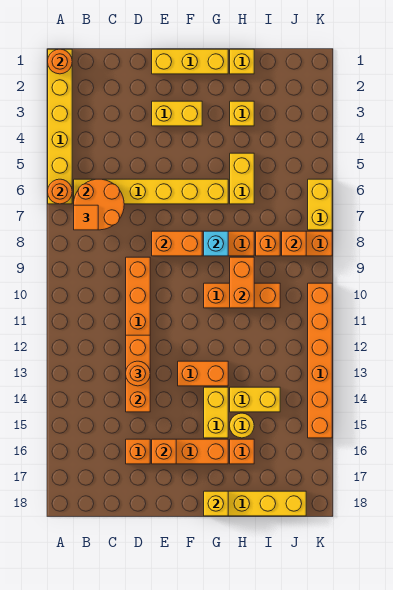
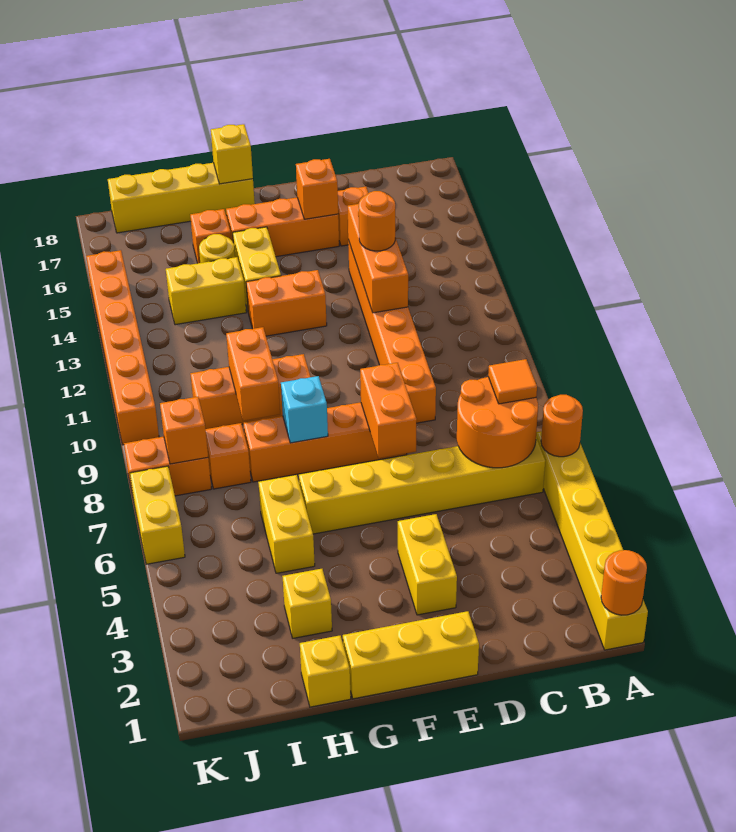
yellow 1x2 brick [152,101,202,126] -> yellow 1x2 brick turned to [398,514,457,615]
orange 1x2 brick [152,231,202,256] -> orange 1x2 brick turned to [360,363,417,458]

